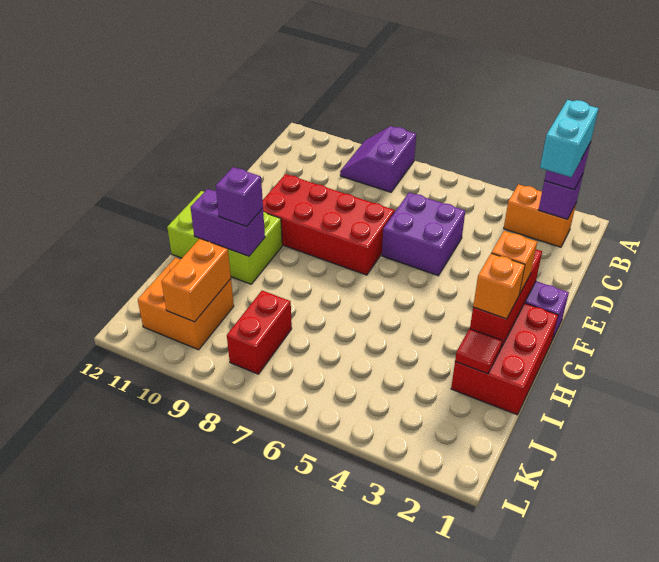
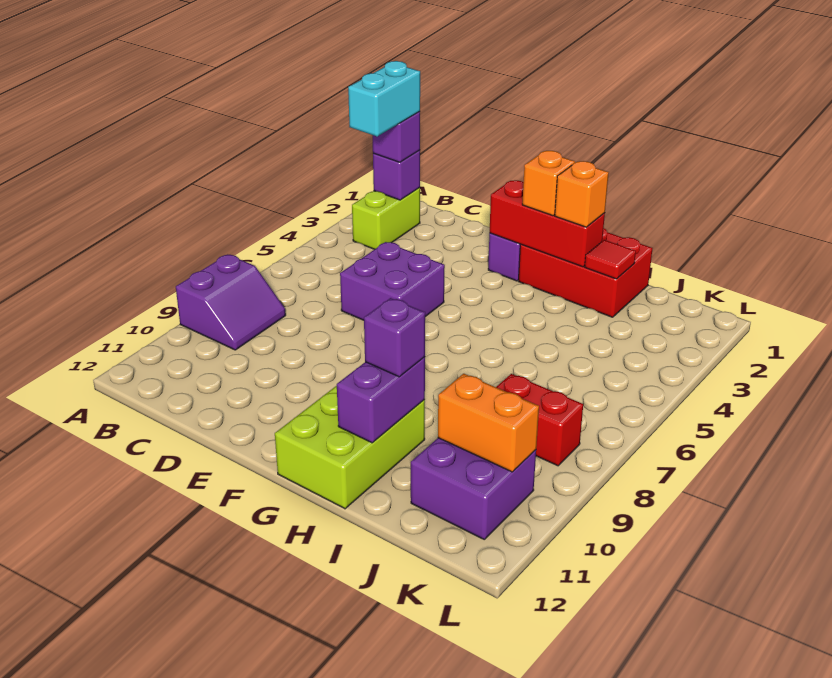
purple 2x2 slope [340,126,416,192] -> purple 2x2 slope turned to [176,254,286,350]
orange 1x2 brick [504,184,576,247] -> lime 1x2 brick [352,187,420,249]
cyan 1x2 brick [540,100,599,177] -> cyan 1x2 brick turned to [348,61,420,136]
red 2x4 brick [263,174,395,275] -> none
orange 2x2 brick [138,258,234,350] -> purple 2x2 brick [411,438,536,539]

